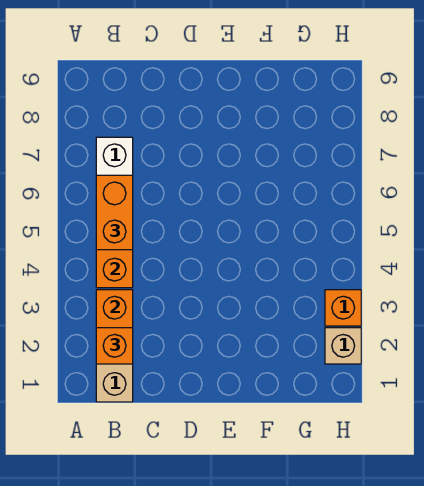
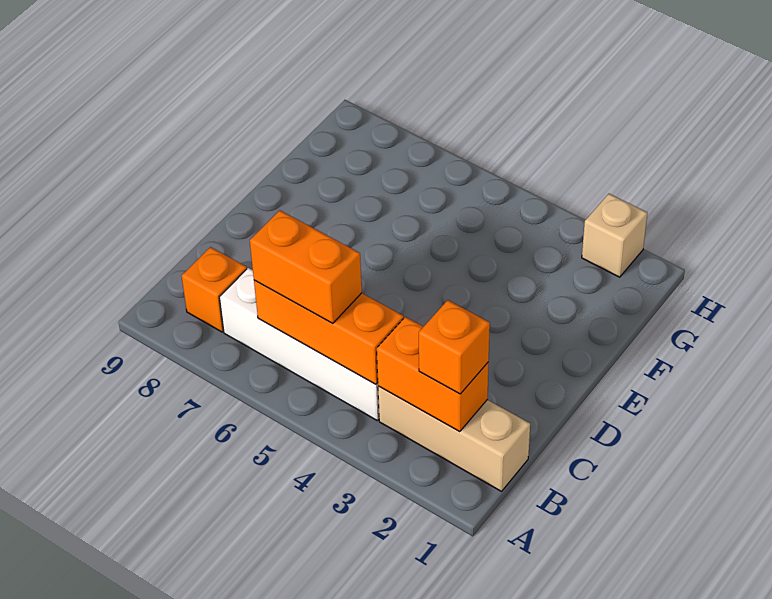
orange 1x1 brick [325,290,361,326] -> orange 1x1 brick moved to [182,247,247,332]

